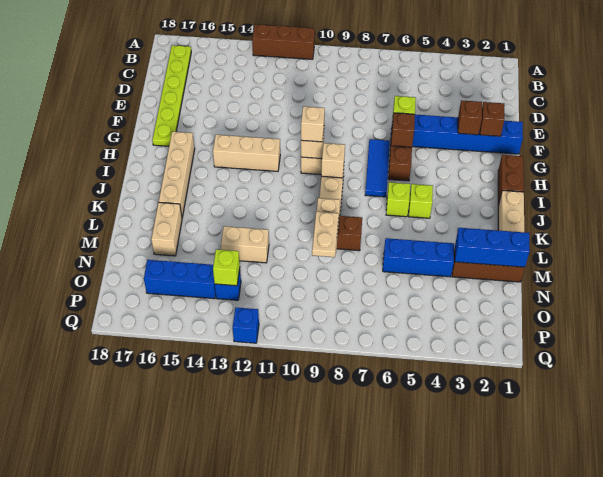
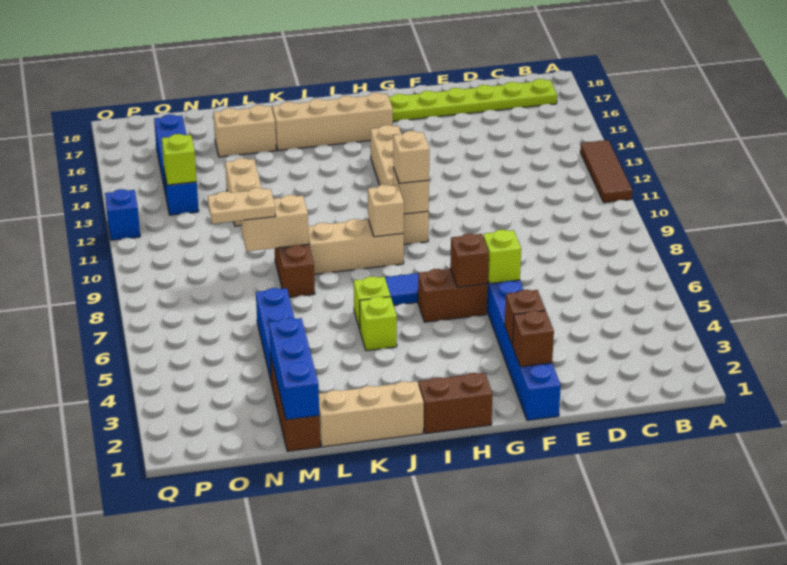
brown 1x3 brick [252,24,315,59] -> brown 1x3 tile [580,140,632,203]

